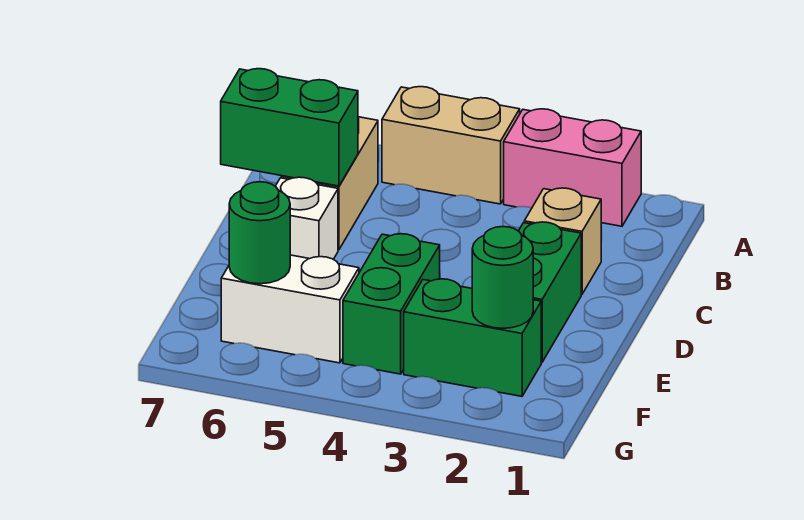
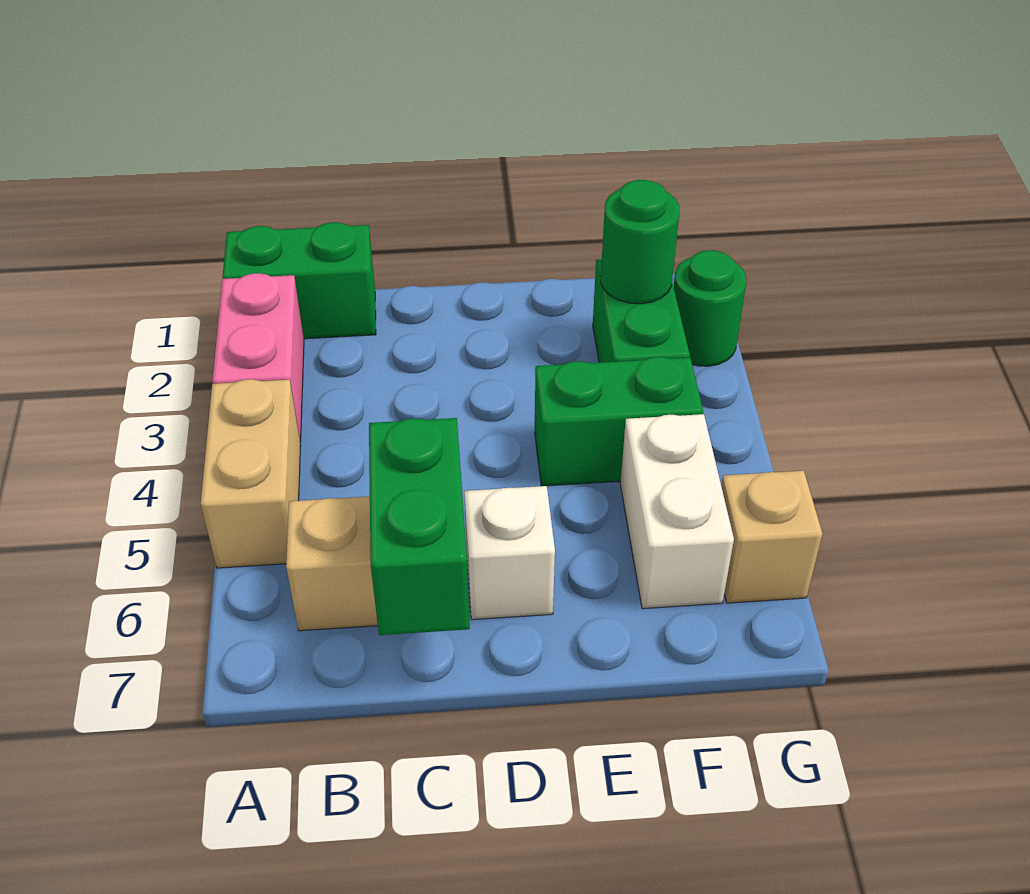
tan 1x1 brick [524,188,601,294] -> tan 1x1 brick moved to [721,471,822,603]
green 1x2 brick [519,222,581,362] -> green 1x2 brick moved to [223,222,376,339]
green 1x1 round brick [229,182,290,284] -> green 1x1 round brick moved to [674,250,746,366]

